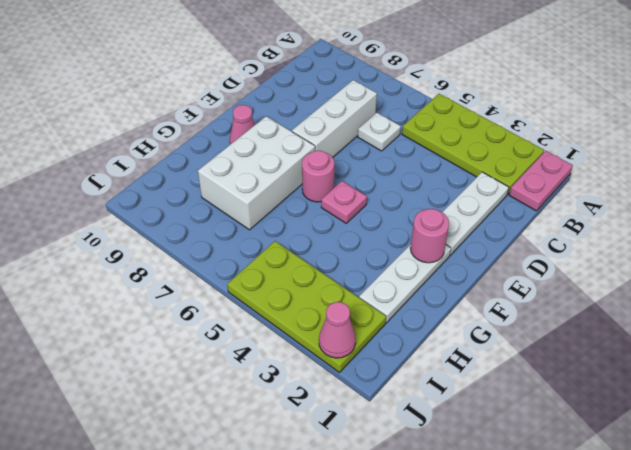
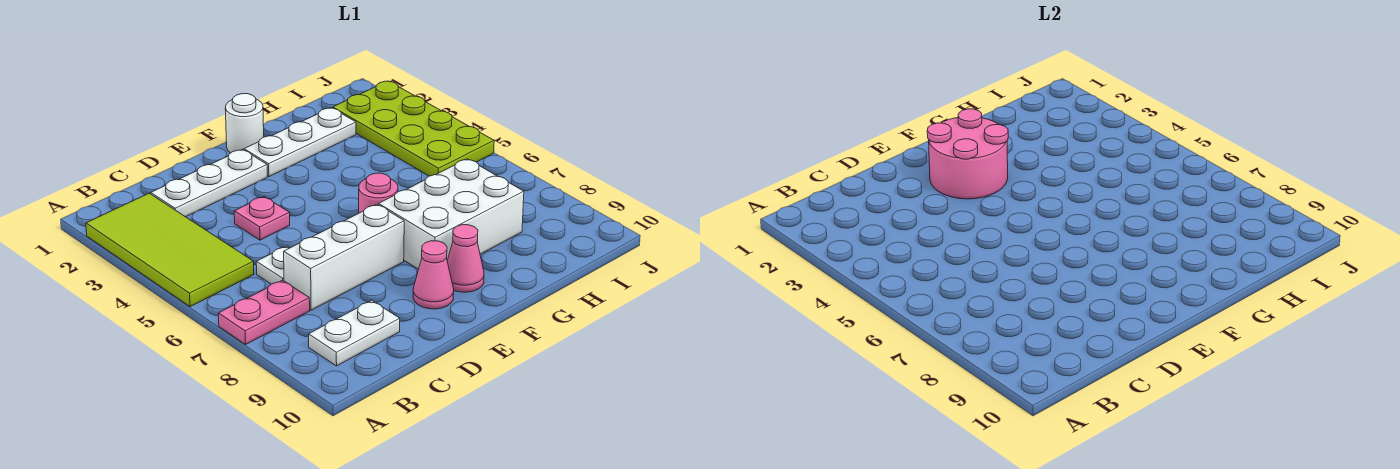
pink 1x2 plate [509,151,573,211] -> pink 1x2 plate moved to [218,280,310,344]
lime 2x4 plate [402,94,544,195] -> lime 2x4 tile [86,193,254,307]
none -> white 1x2 plate [309,300,400,366]
none -> white 1x1 round brick [225,94,264,153]
pink 1x1 round brick [410,209,449,263] -> pink 2x2 round brick [927,109,1008,199]
pink 1x1 plate [321,181,367,223] -> pink 1x1 plate moved to [234,197,290,240]
pink 1x1 cone [319,302,356,358] -> pink 1x1 cone moved to [413,241,454,309]

